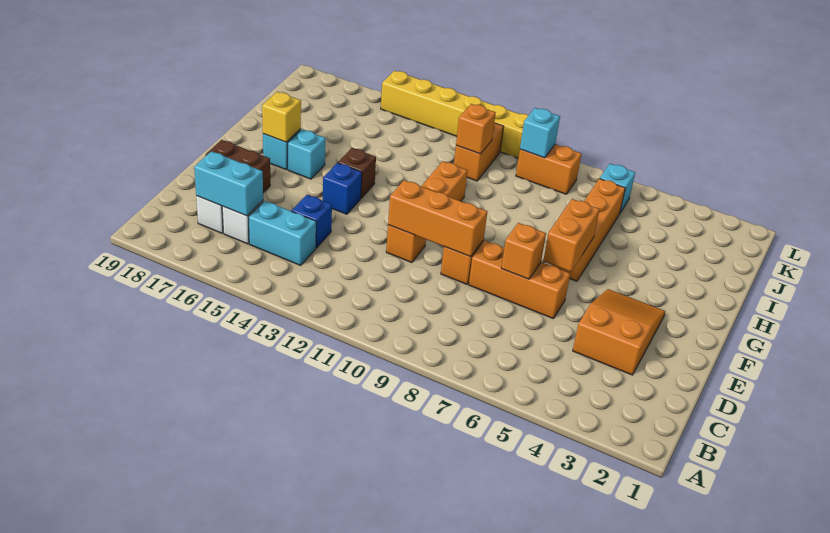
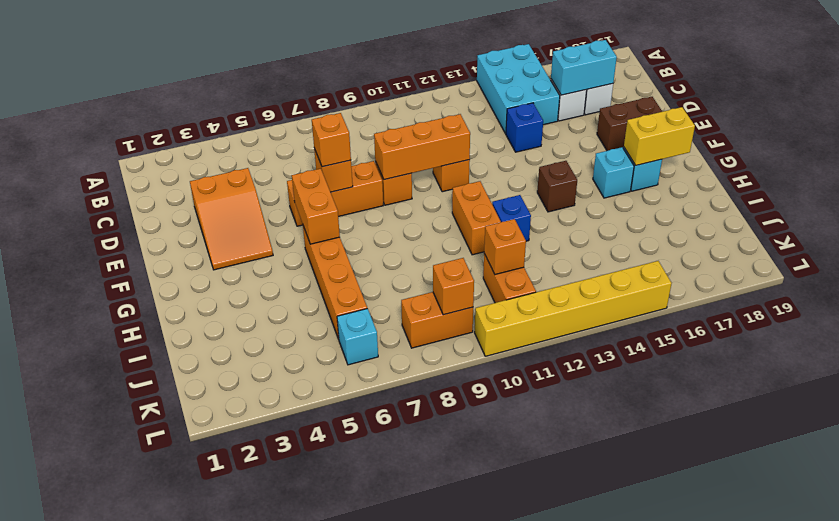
cyan 1x2 brick [248,201,316,265] -> cyan 2x3 brick [477,44,560,133]
none -> orange 1x1 brick [312,113,351,167]
blue 1x1 brick [323,163,362,214] -> blue 1x1 brick moved to [492,195,531,241]
yellow 1x1 brick [262,92,301,142] -> yellow 1x2 brick [624,107,695,165]
cyan 1x1 brick [520,108,560,158] -> orange 1x1 brick [433,258,474,315]

